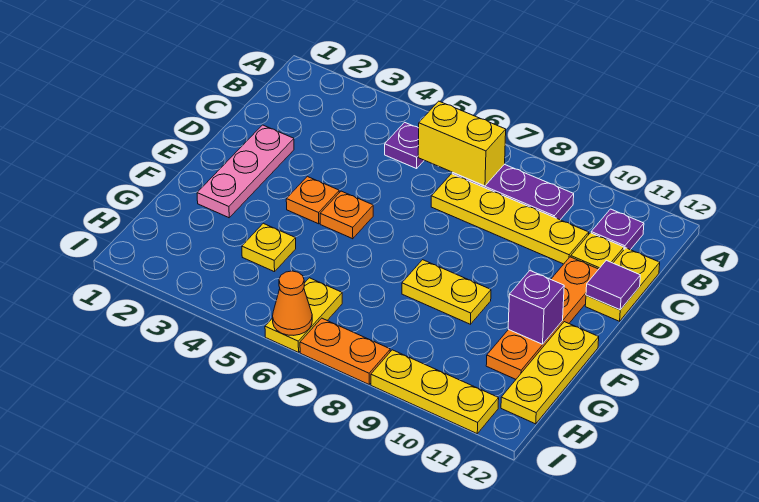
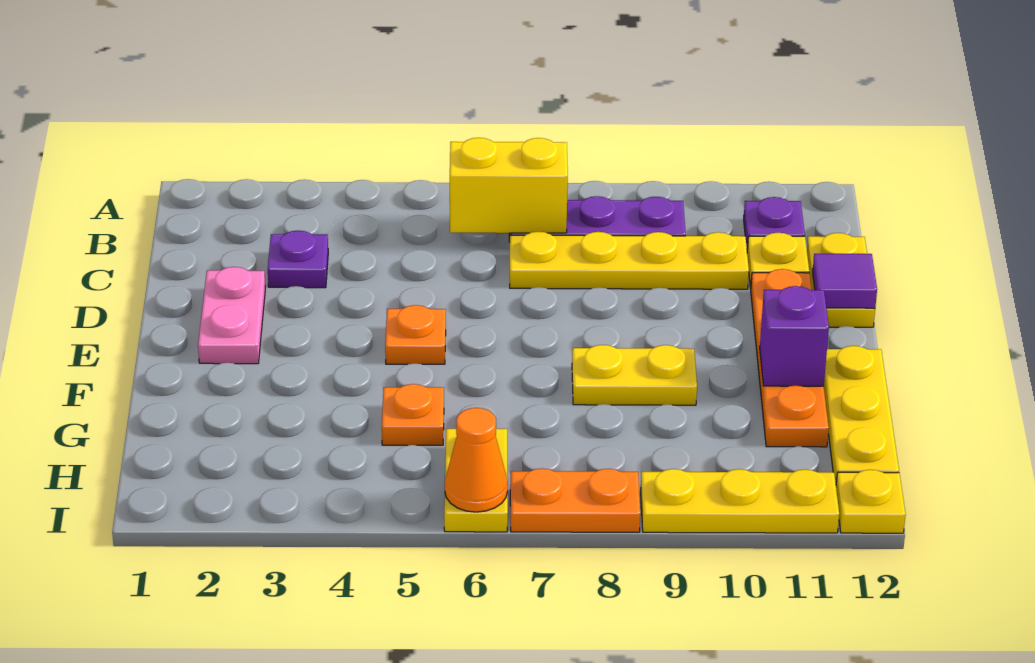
purple 1x1 plate [385,122,424,169] -> purple 1x1 plate moved to [268,230,328,288]
pink 1x3 plate [197,125,294,218] -> pink 1x2 plate [198,267,265,364]
orange 1x1 plate [286,176,339,224] -> orange 1x1 plate moved to [382,384,444,445]
yellow 1x1 plate [242,223,296,272] -> yellow 1x1 plate moved to [836,470,906,533]

